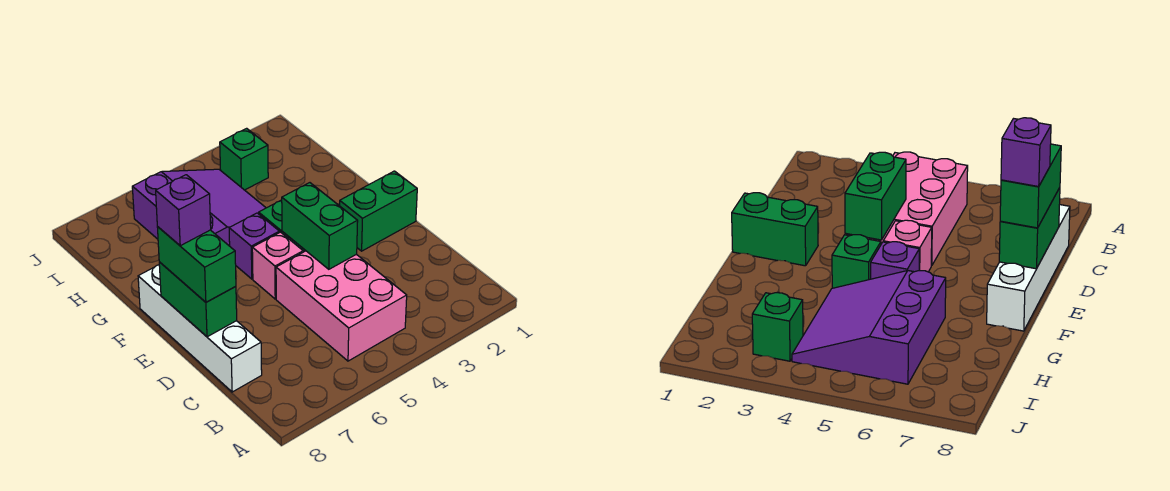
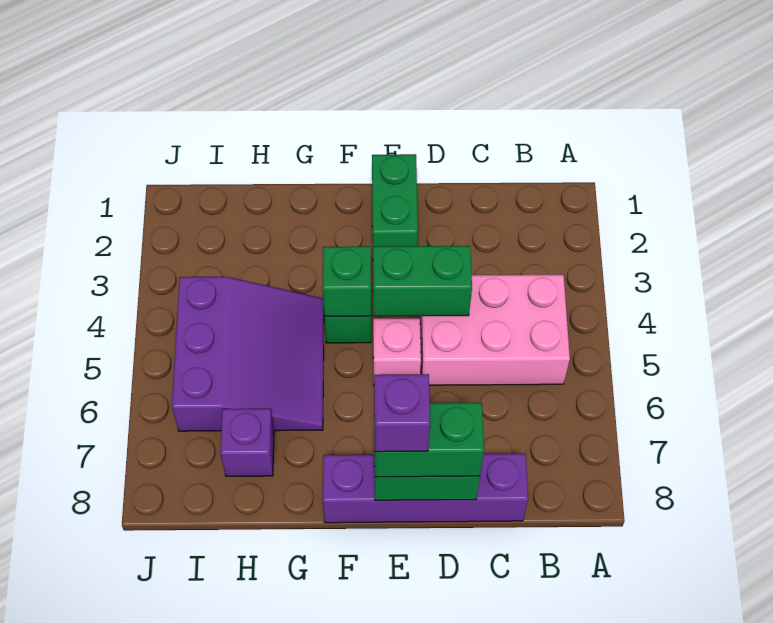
white 1x4 brick [138,265,262,392] -> purple 1x4 brick [323,454,528,523]
purple 1x1 brick [229,213,279,279] -> purple 1x1 brick moved to [220,409,274,476]
purple 3x3 slope [132,169,266,246] -> purple 3x3 slope turned to [172,277,324,431]
green 1x1 brick [220,128,268,190] -> green 1x1 brick moved to [323,246,371,316]

